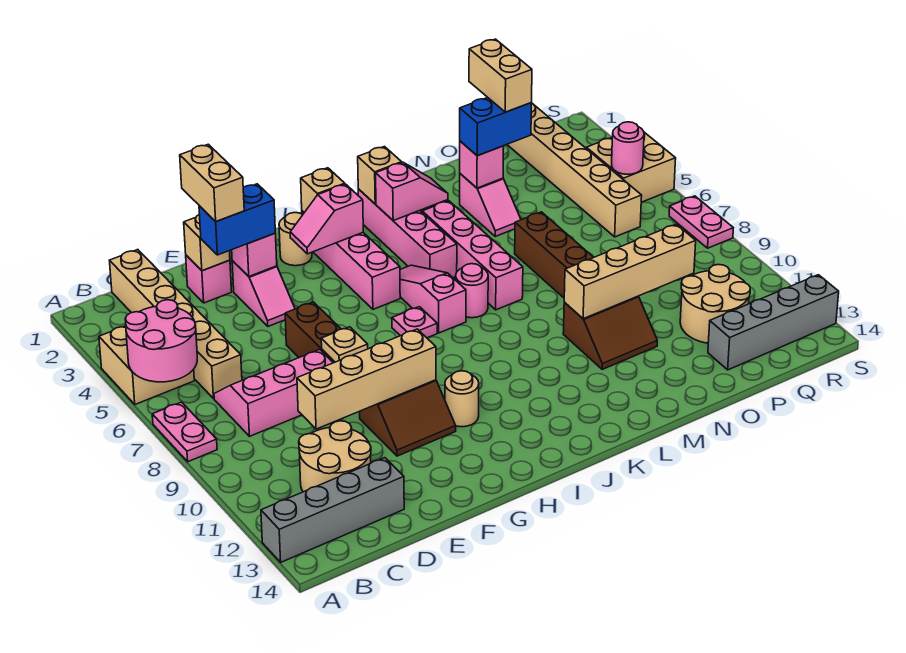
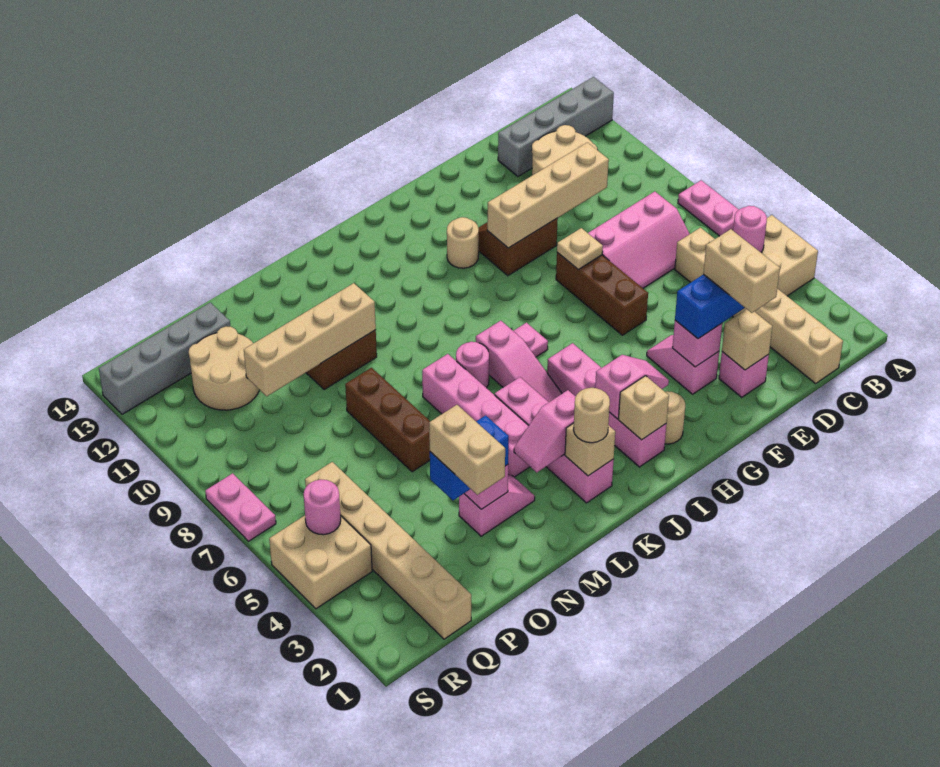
pink 2x2 round brick [125,300,197,382] -> pink 1x1 round brick [733,206,767,253]
none -> tan 1x1 round brick [574,388,610,443]
pink 1x2 slope [460,174,521,236] -> pink 1x2 slope turned to [459,475,535,536]

